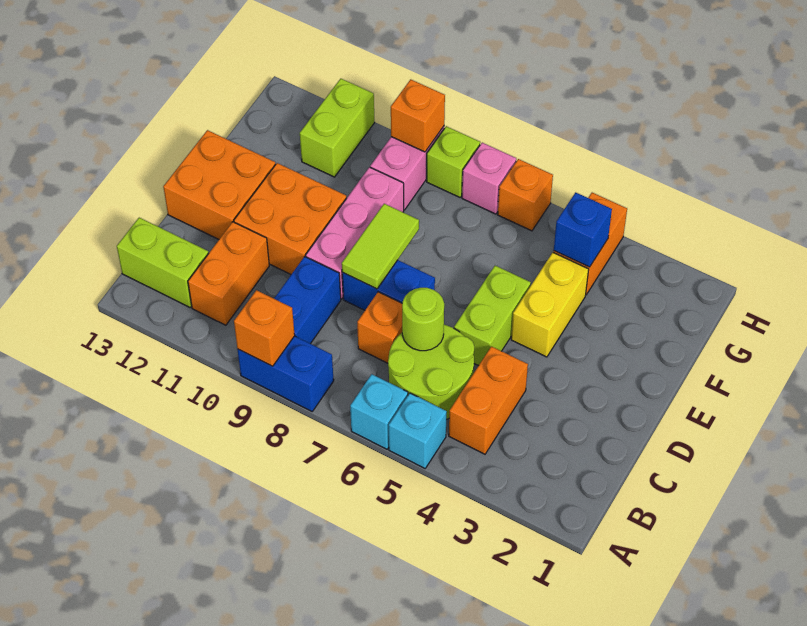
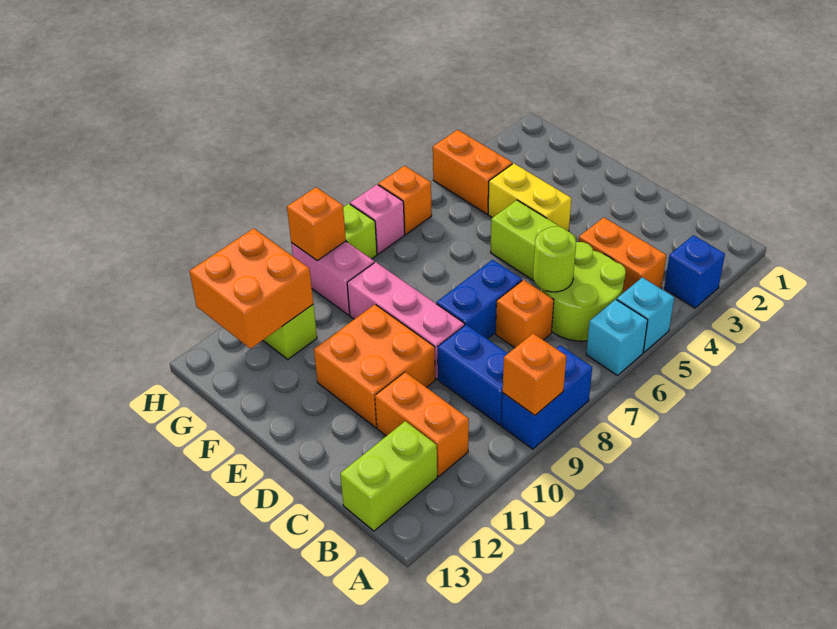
lime 1x2 tile [342,204,419,289] -> none
orange 2x2 brick [163,130,276,239] -> orange 2x2 brick moved to [189,228,313,349]
blue 1x1 brick [554,192,612,267] -> blue 1x1 brick moved to [664,235,725,308]

